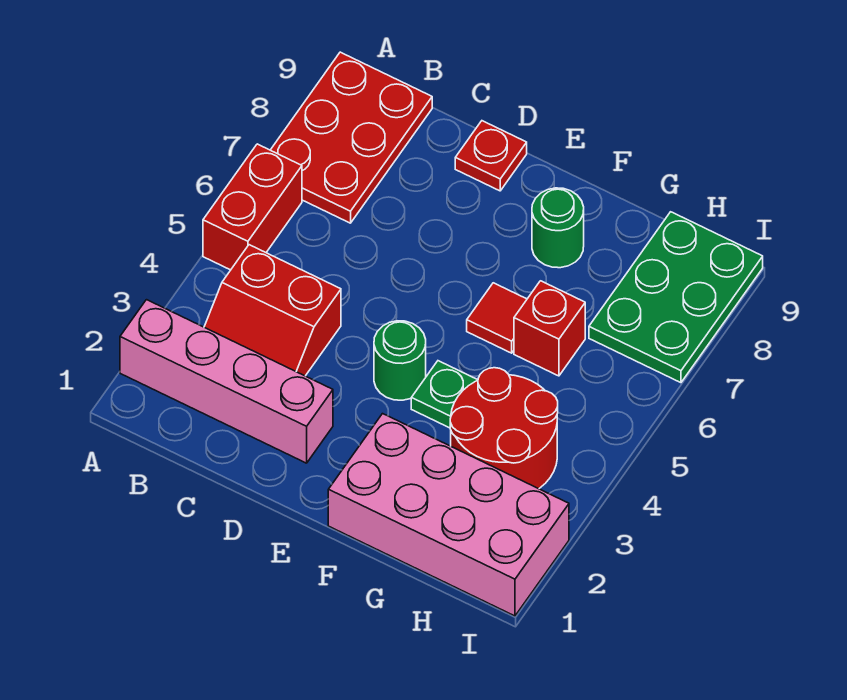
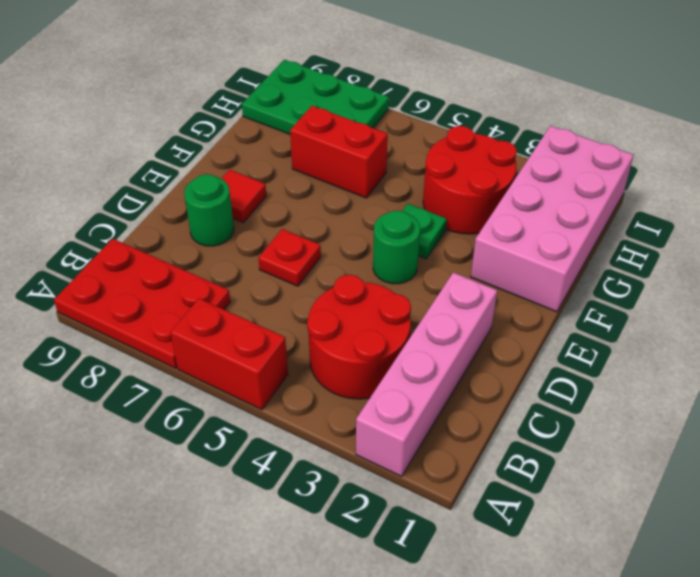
red 2x2 slope [204,245,341,376] -> red 2x2 round brick [307,275,411,399]
red 1x1 plate [455,121,527,191] -> red 1x1 plate moved to [258,229,321,286]
red 1x1 tile [467,283,527,353] -> red 1x1 tile moved to [221,170,266,223]
green 1x1 round brick [532,188,584,268] -> green 1x1 round brick moved to [184,174,234,246]
red 1x1 brick [514,281,585,376] -> red 1x2 brick [290,106,388,198]

